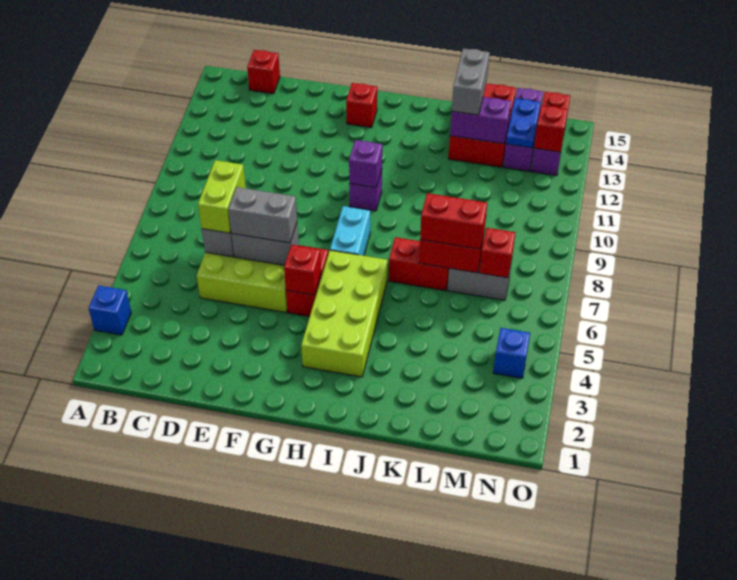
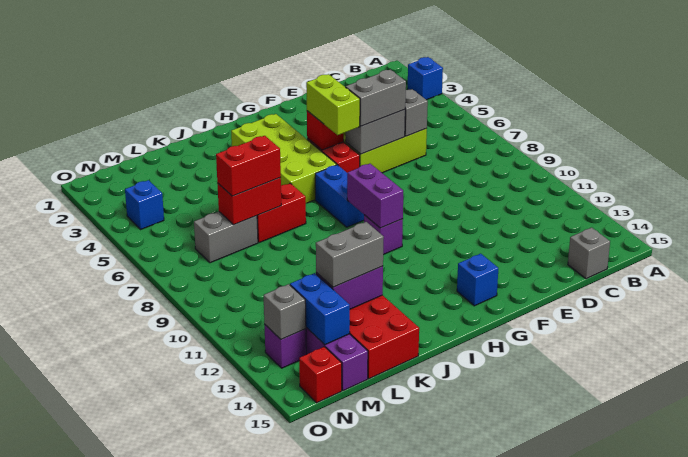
red 1x1 brick [247,50,280,94] -> grey 1x1 brick [568,227,610,279]
lime 1x2 brick [198,160,246,233] -> lime 1x2 brick moved to [306,74,360,135]
red 1x1 brick [346,83,377,128] -> blue 1x1 brick [457,254,498,306]
cyan 1x2 brick [330,206,370,256] -> blue 1x2 brick [315,165,364,227]
purple 1x1 brick [349,140,382,188] -> purple 1x2 brick [347,164,403,228]
grey 1x2 brick [452,48,490,115] -> grey 1x2 brick turned to [316,222,384,287]
red 1x1 brick [479,228,515,278] -> none
blue 1x2 plate [506,98,541,148] -> blue 1x2 brick [290,273,350,345]
red 1x1 brick [534,105,568,152] -> grey 1x1 brick [264,284,306,339]

